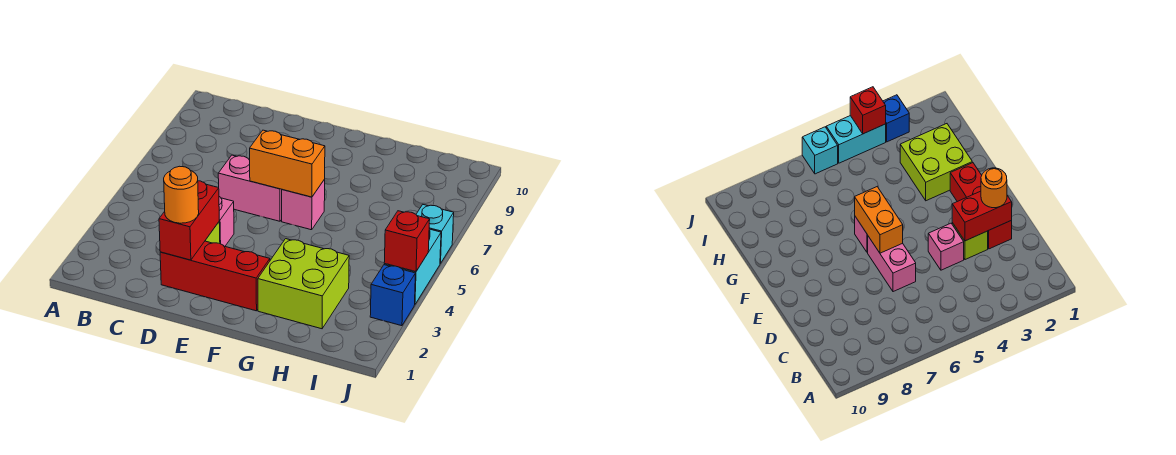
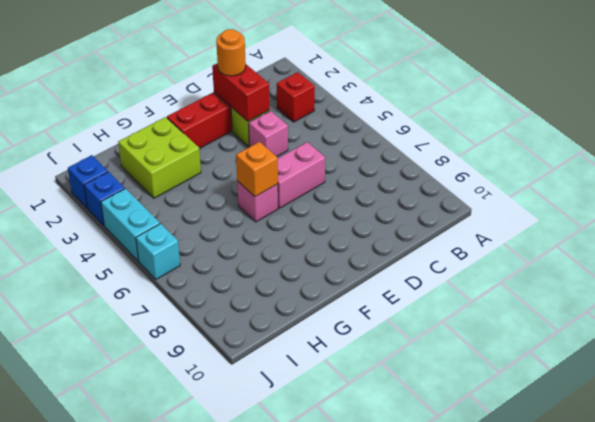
orange 1x2 brick [250,130,325,197] -> orange 1x1 brick [236,142,278,197]
none -> blue 1x1 brick [68,155,108,209]
red 1x1 brick [384,211,430,272] -> red 1x1 brick moved to [277,72,315,122]

